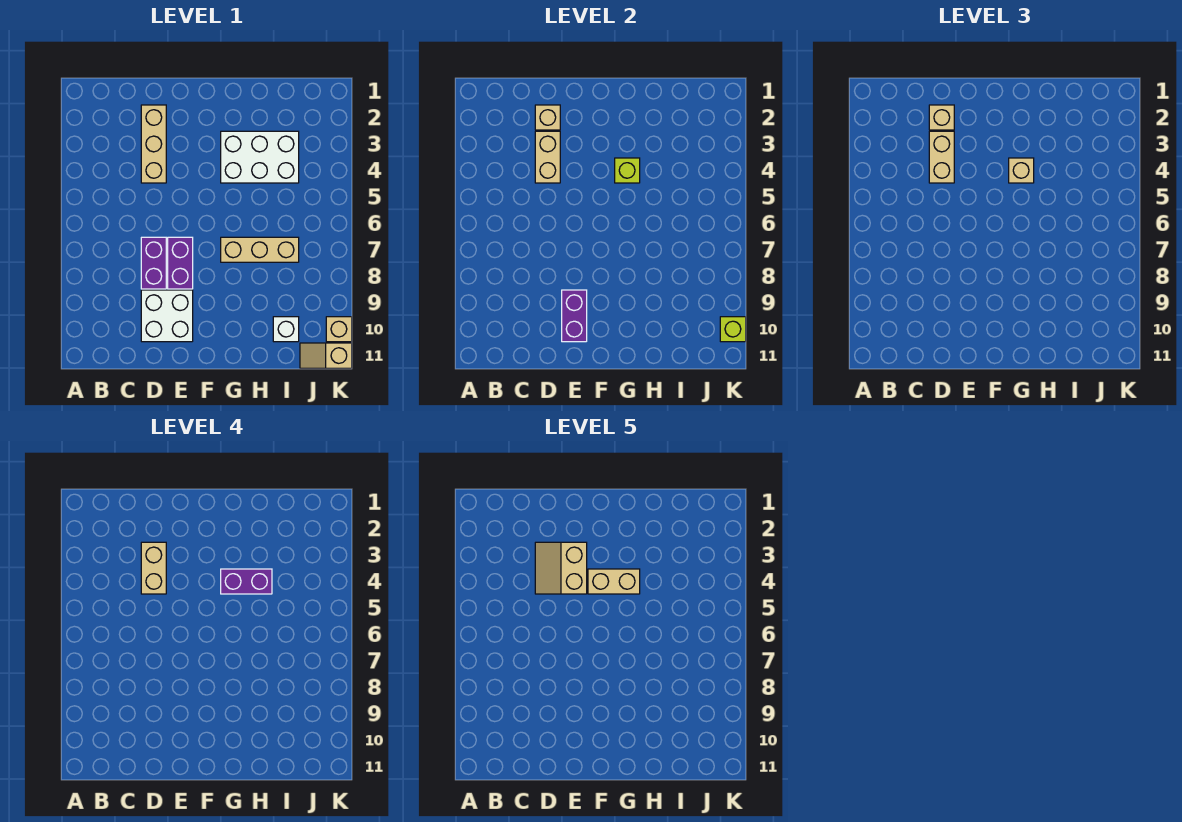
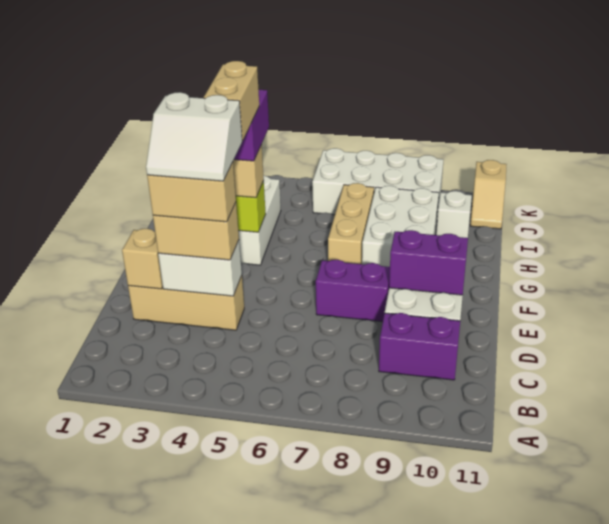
tan 1x1 brick [929,105,954,130] -> none
tan 1x2 brick [535,131,560,183] -> white 1x2 brick [158,240,242,296]
tan 2x2 slope [535,542,587,594] -> white 2x2 slope [146,92,242,181]
purple 1x2 brick [141,237,166,289] -> purple 1x2 brick moved to [379,313,460,380]
none -> white 2x3 brick [362,186,439,267]
none -> white 2x4 brick [312,148,443,218]
tan 1x1 brick [326,317,352,342] -> none
lime 1x1 brick [720,317,746,342] -> none

